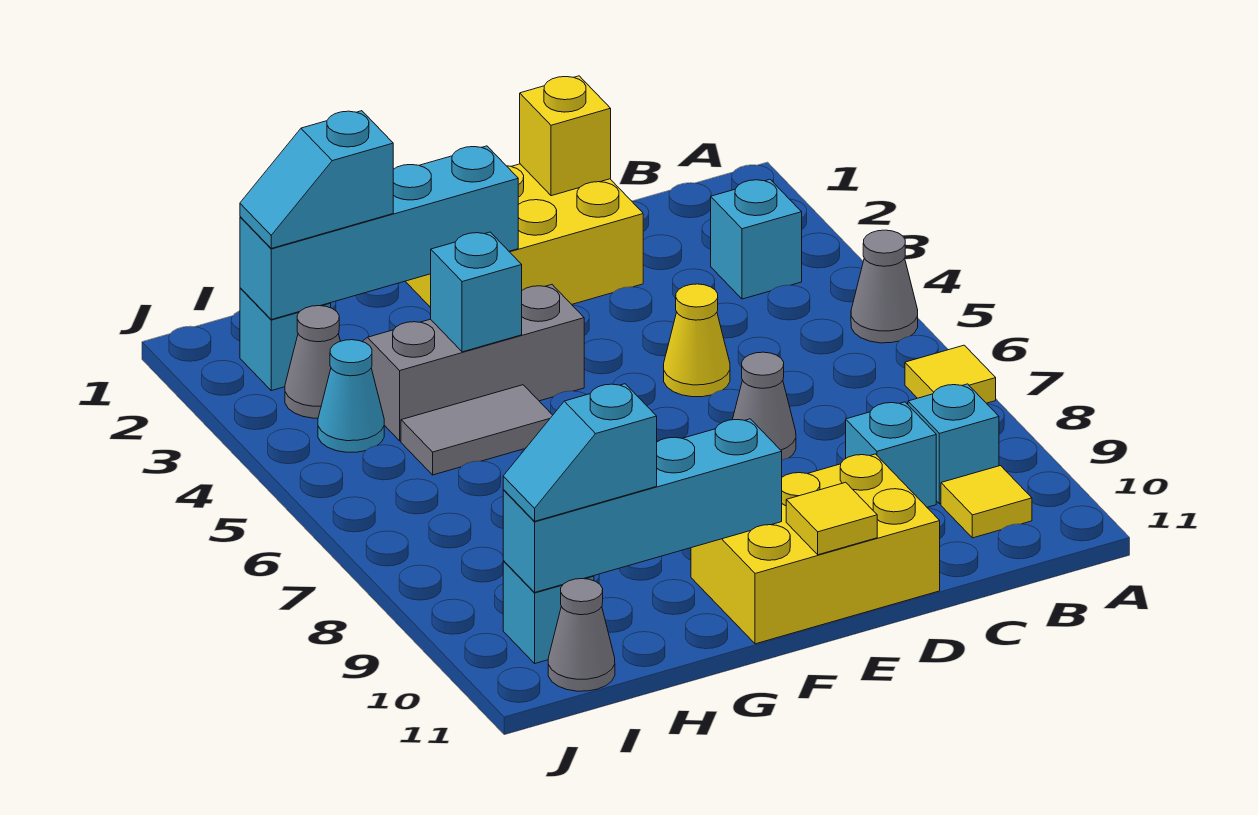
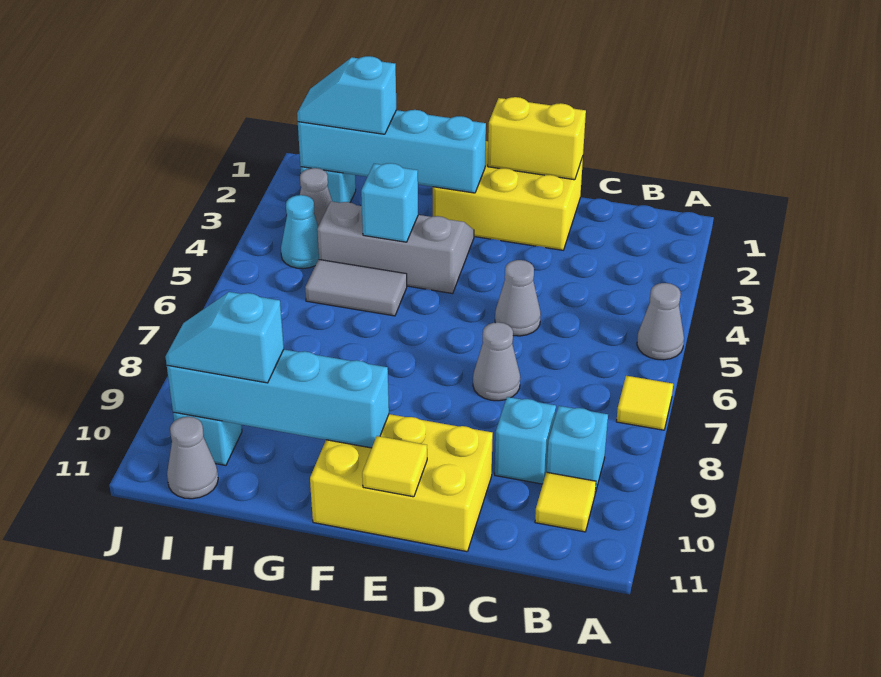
cyan 1x1 brick [711,179,802,299] -> none
yellow 1x1 brick [520,76,611,196] -> yellow 1x2 brick [488,97,586,180]
yellow 1x1 cone [664,284,730,397] -> grey 1x1 cone [495,260,541,336]

